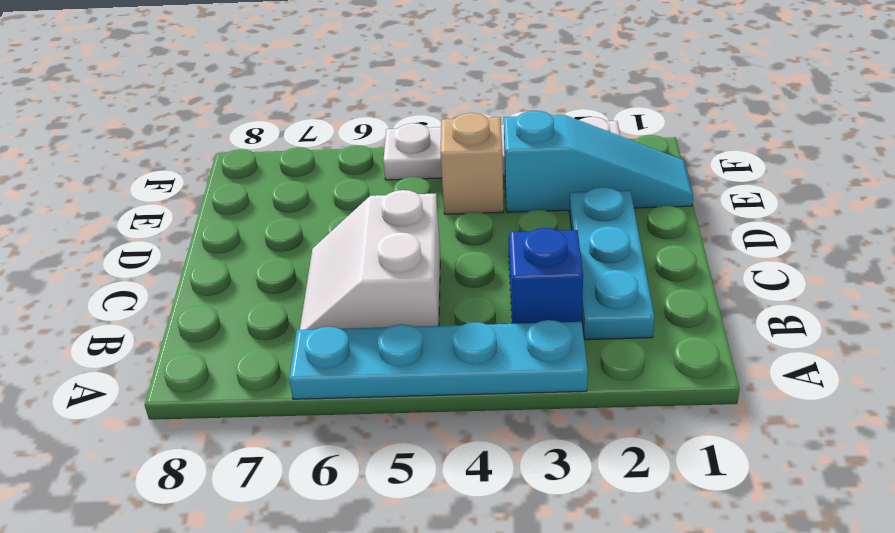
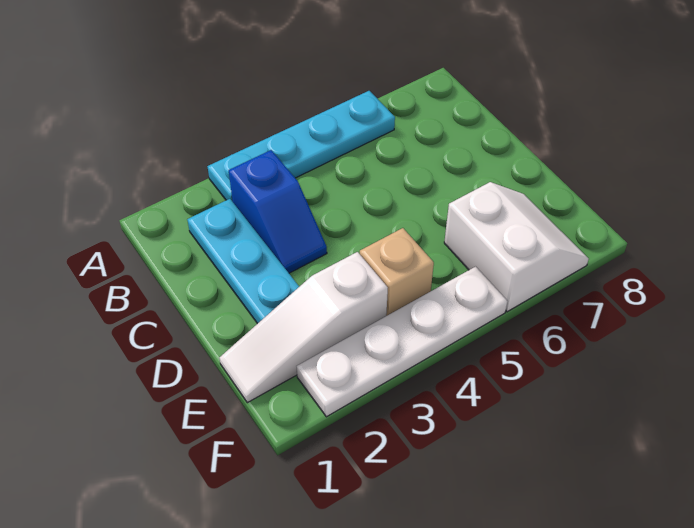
white 2x2 slope [300,190,440,330] -> white 2x2 slope moved to [444,182,589,312]
cyan 1x3 slope [504,111,693,212] -> white 1x3 slope [219,252,388,403]

